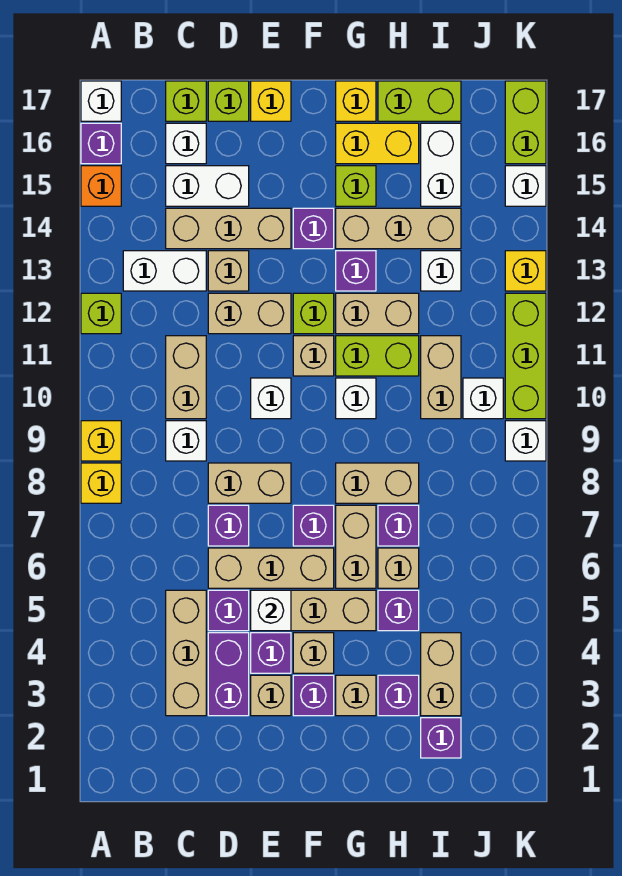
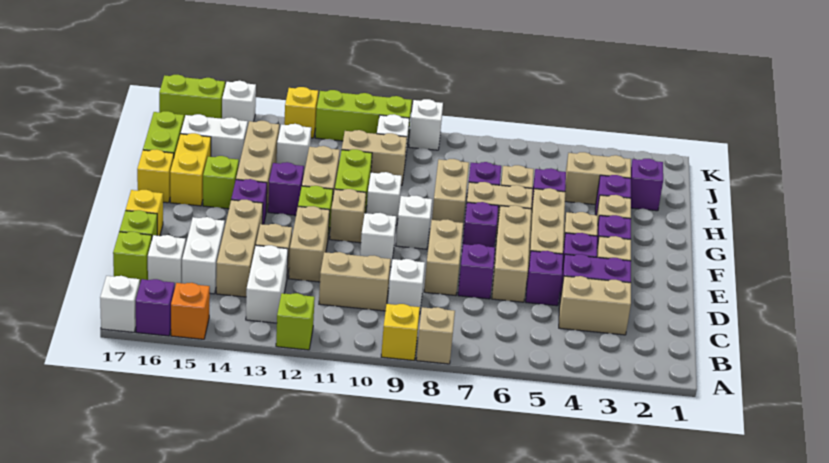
yellow 1x1 brick [81,463,121,503] -> tan 1x1 brick [416,307,455,364]
tan 1x3 brick [166,590,206,716] -> tan 1x2 brick [559,276,631,335]
white 1x1 brick [251,590,291,631] -> white 1x1 brick moved to [396,196,432,249]

